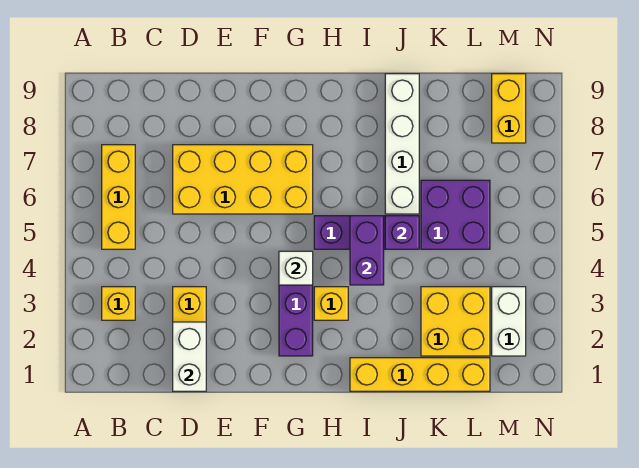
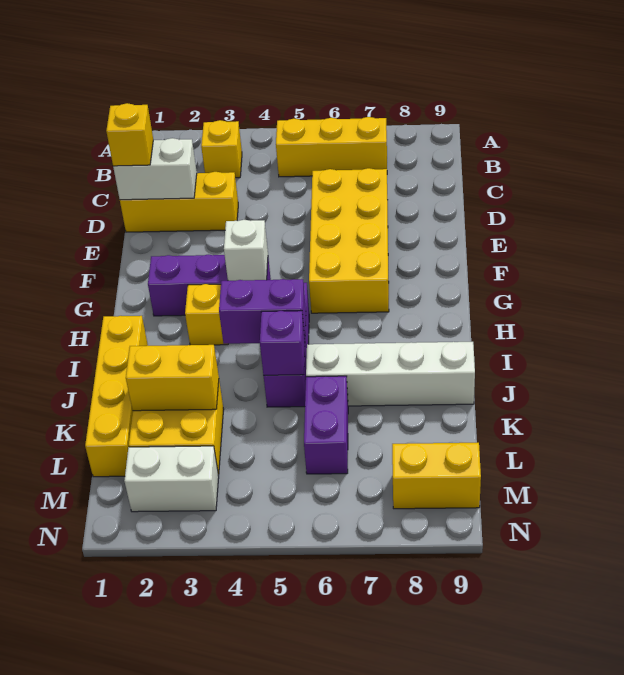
none -> yellow 1x1 brick [106,103,153,166]
none -> yellow 1x2 brick [126,345,219,411]
purple 2x2 brick [421,180,490,249] -> purple 1x2 brick [304,376,348,474]

